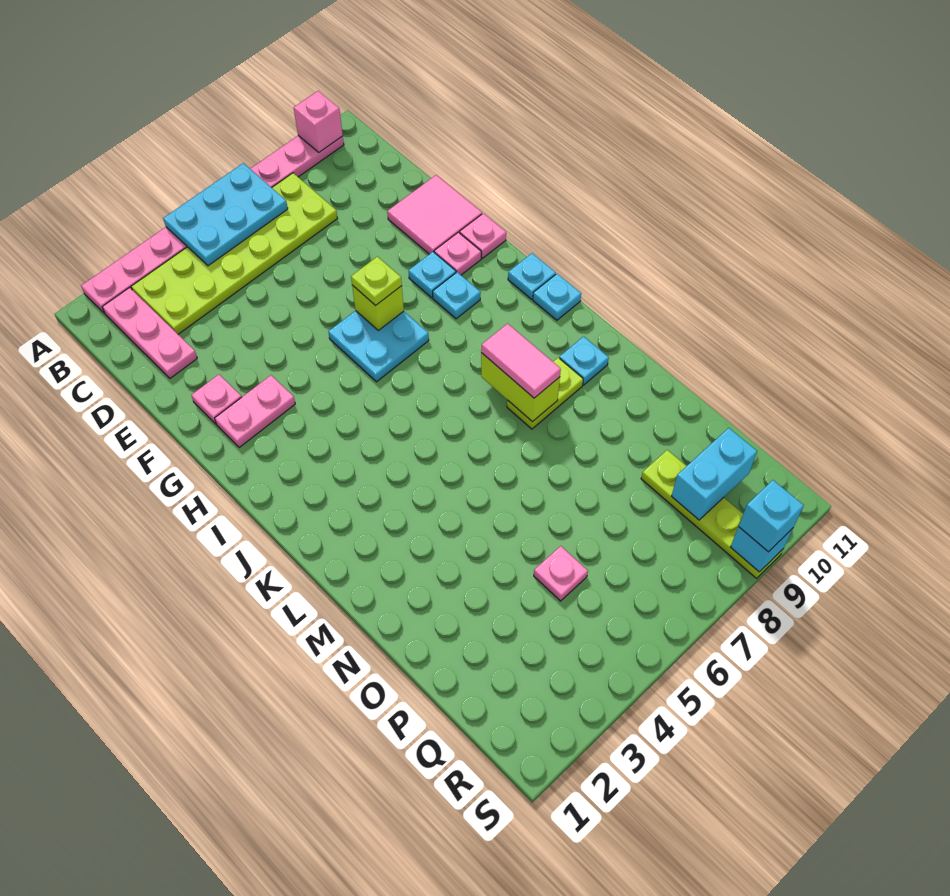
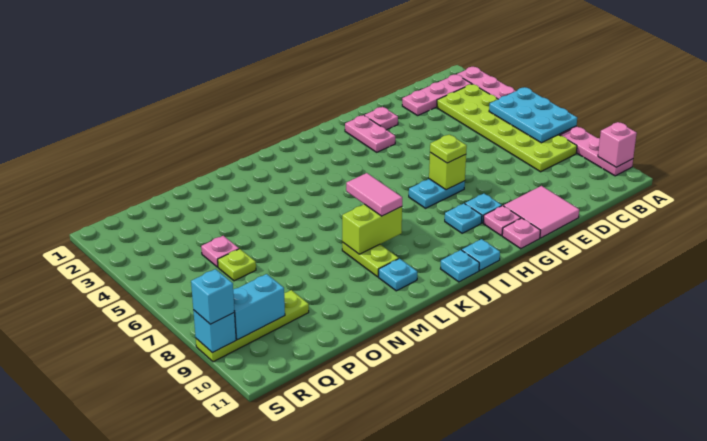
cyan 2x2 plate [328,311,429,382] -> cyan 1x2 plate [409,179,465,208]
pink 1x2 tile [481,324,561,398] -> pink 1x2 tile turned to [346,173,402,216]
none -> lime 1x1 plate [218,249,256,281]
cyan 1x2 brick [672,428,757,520] -> cyan 1x2 brick turned to [233,274,285,340]

